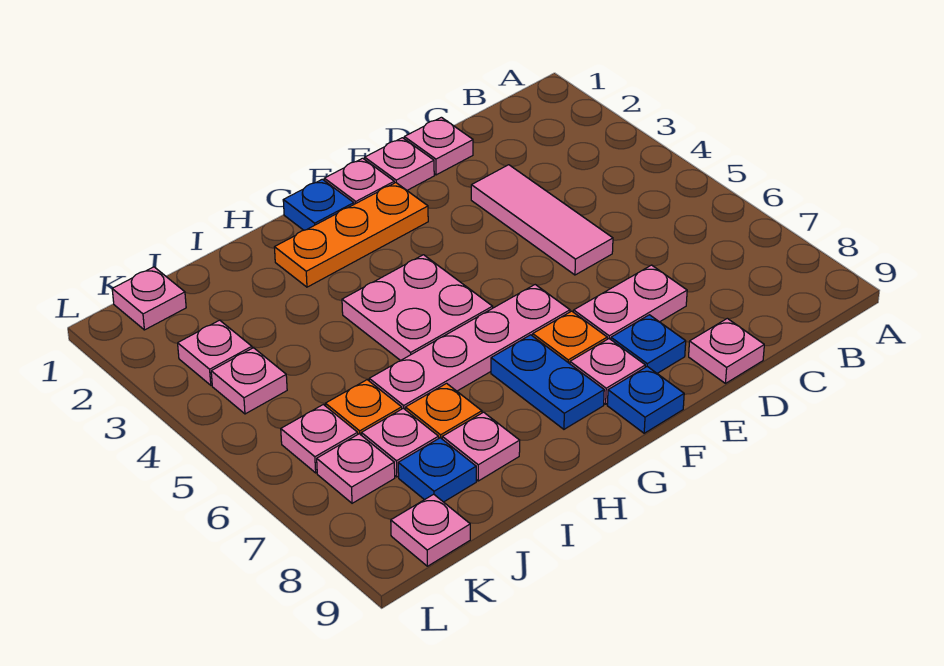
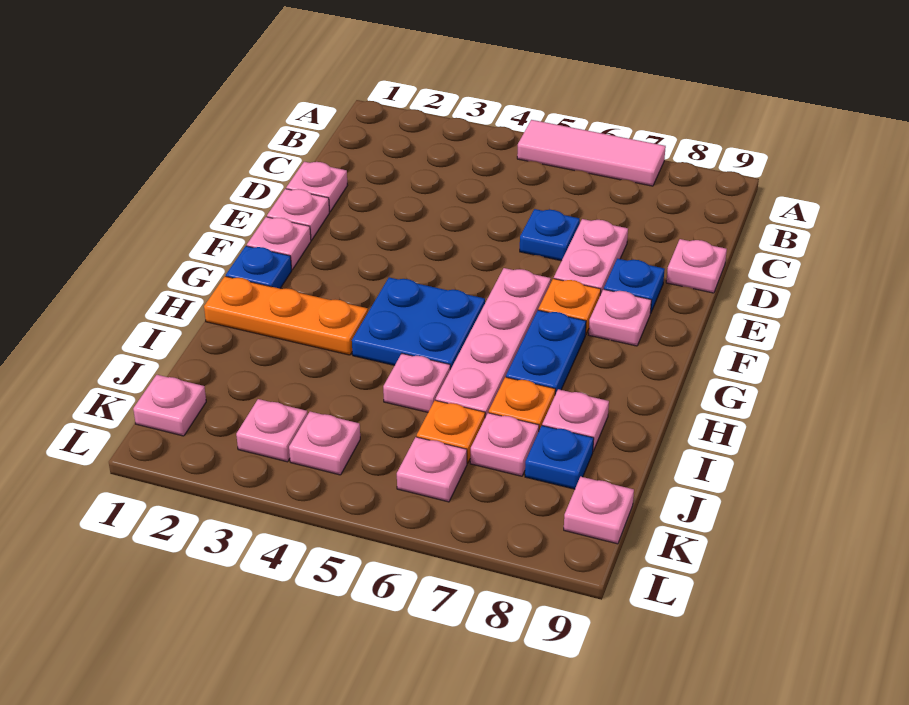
pink 1x3 tile [471,165,613,275] -> pink 1x3 tile moved to [517,120,666,186]
orange 1x3 plate [274,183,428,287] -> orange 1x3 plate turned to [204,276,368,355]
blue 1x1 plate [607,367,684,433] -> blue 1x1 plate moved to [520,209,580,261]
pink 2x2 plate [342,255,493,361] -> blue 2x2 plate [352,277,485,369]
blue 1x2 plate [491,335,604,429] -> blue 1x2 plate turned to [506,310,586,395]
pink 1x1 plate [317,434,395,503] -> pink 1x1 plate moved to [383,354,450,412]

